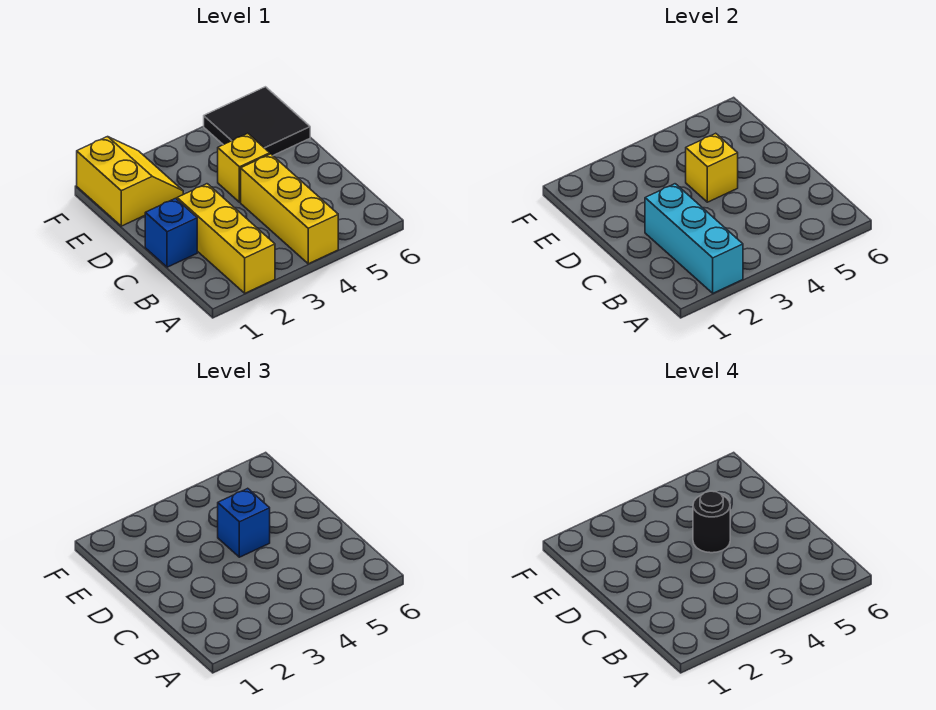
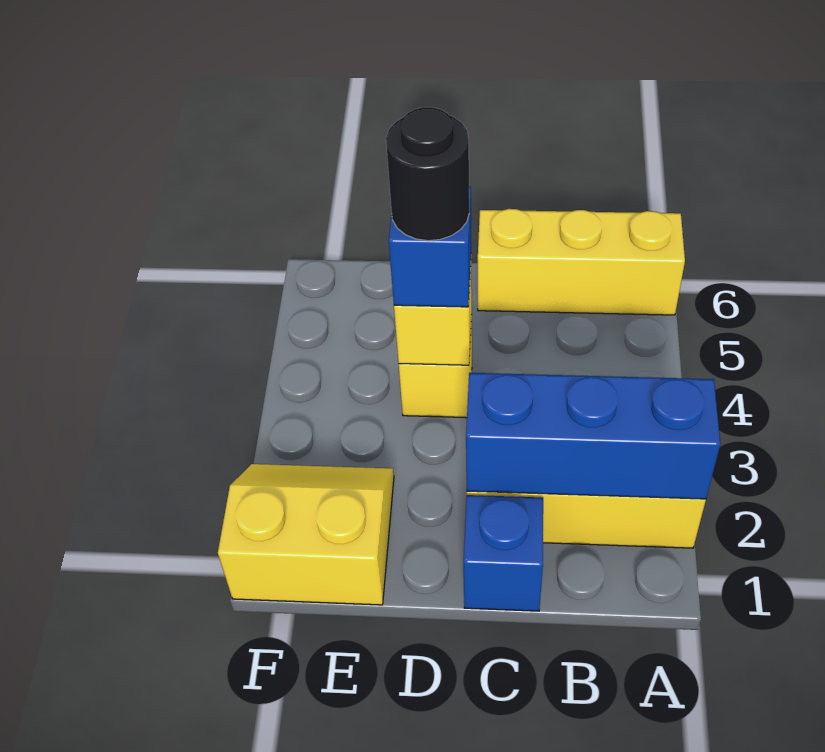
cyan 1x3 brick [645,184,743,293] -> blue 1x3 brick [466,373,720,499]
yellow 1x3 brick [241,154,338,264] -> yellow 1x3 brick moved to [478,209,685,315]
black 2x2 tile [204,87,310,155] -> none

